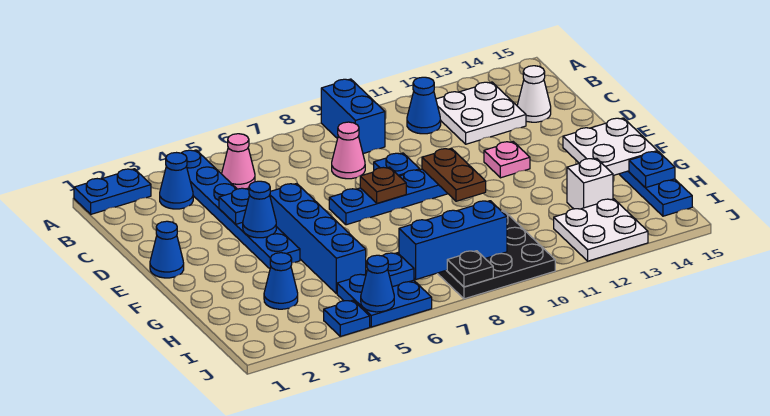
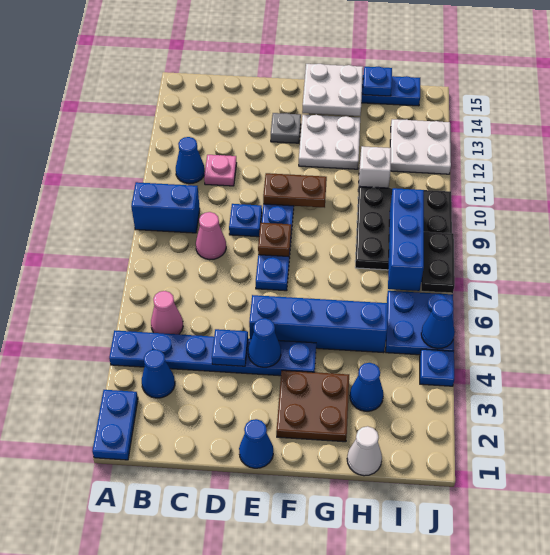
white 2x2 plate [436,82,526,144] -> white 2x2 plate moved to [299,115,360,169]
white 1x1 cone [517,66,551,122] -> white 1x1 cone moved to [347,426,382,476]
pink 1x1 plate [484,142,530,178] -> pink 1x1 plate moved to [204,155,237,186]
none -> grey 1x1 plate [271,113,301,143]
none -> brown 2x2 plate [276,370,349,442]
white 1x1 brick [567,158,613,209] -> white 1x1 brick moved to [358,146,391,191]
blue 1x1 plate [383,253,414,287] -> none
black 1x1 plate [447,251,493,287] -> black 1x2 plate [421,232,455,293]

